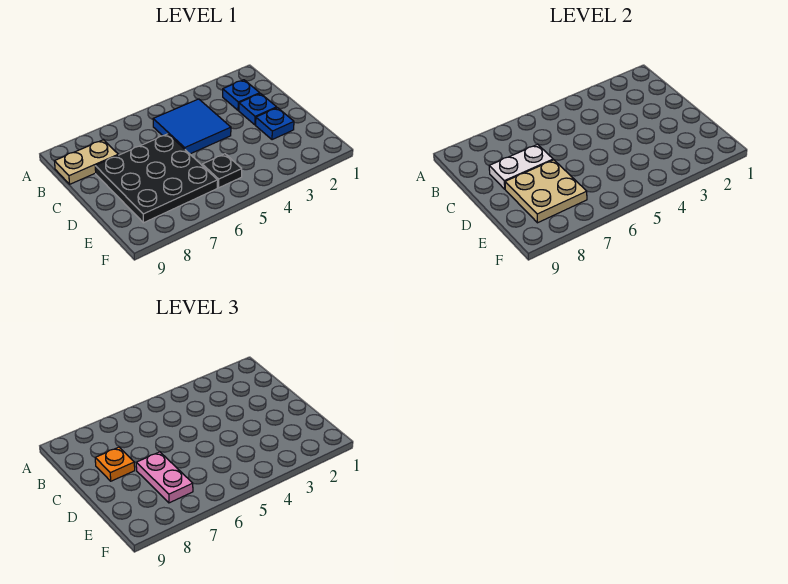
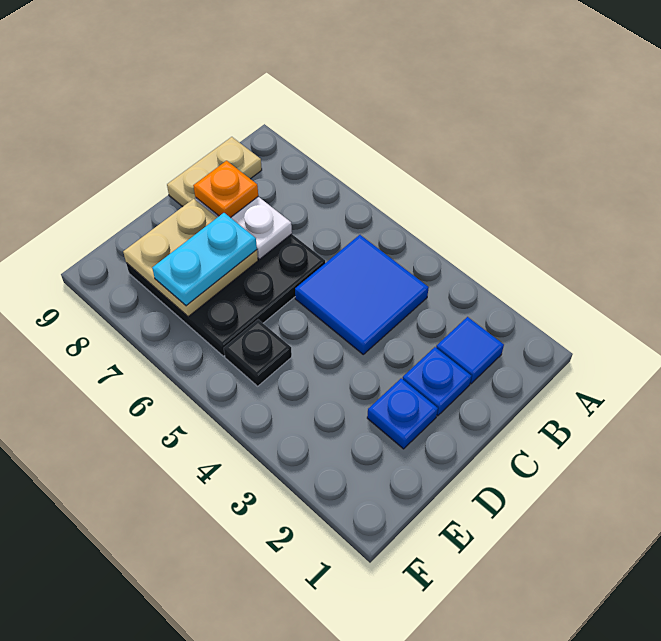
blue 1x1 plate [223,80,260,110] -> blue 1x1 tile [436,317,504,384]
tan 1x2 plate [54,140,118,184] -> tan 1x2 plate turned to [167,137,262,207]
pink 1x2 plate [136,452,193,503] -> cyan 1x2 plate [152,213,257,306]

